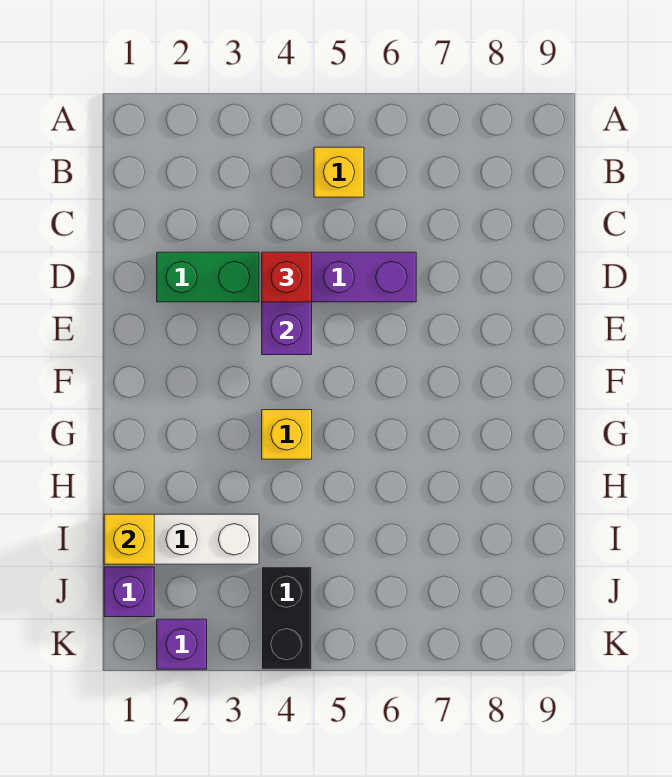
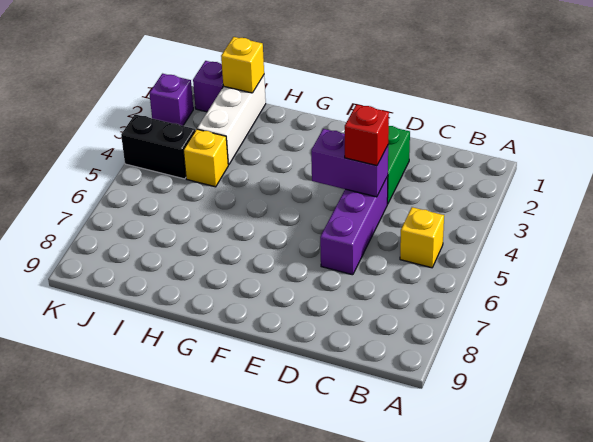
yellow 1x1 brick [262,410,312,459] -> yellow 1x1 brick moved to [183,129,228,187]

